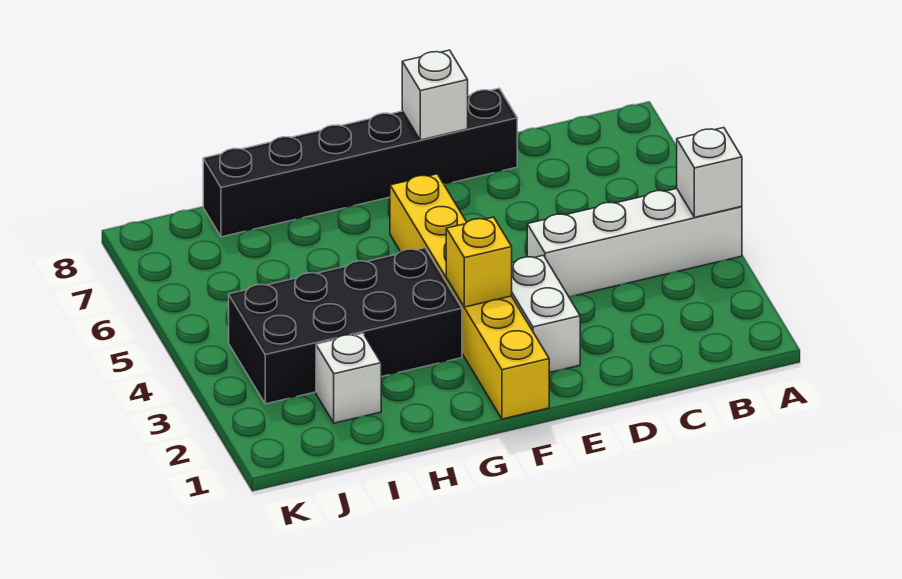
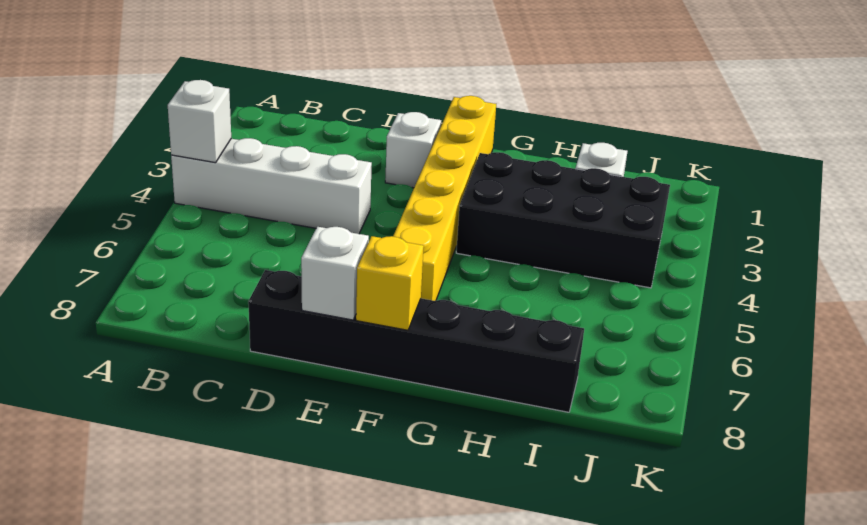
white 1x2 brick [512,255,580,373] -> white 1x1 brick [385,112,441,188]
yellow 1x1 brick [446,217,512,307] -> yellow 1x1 brick moved to [356,236,424,330]

